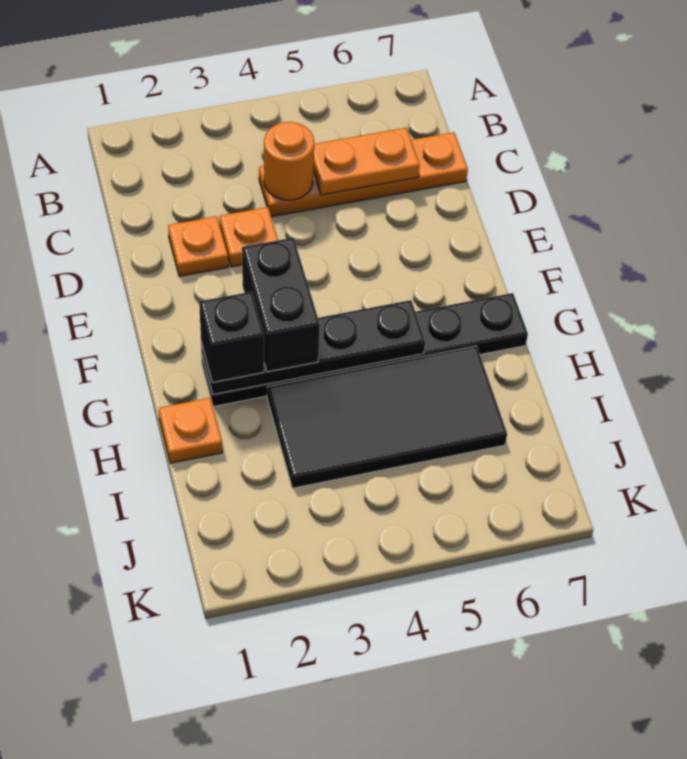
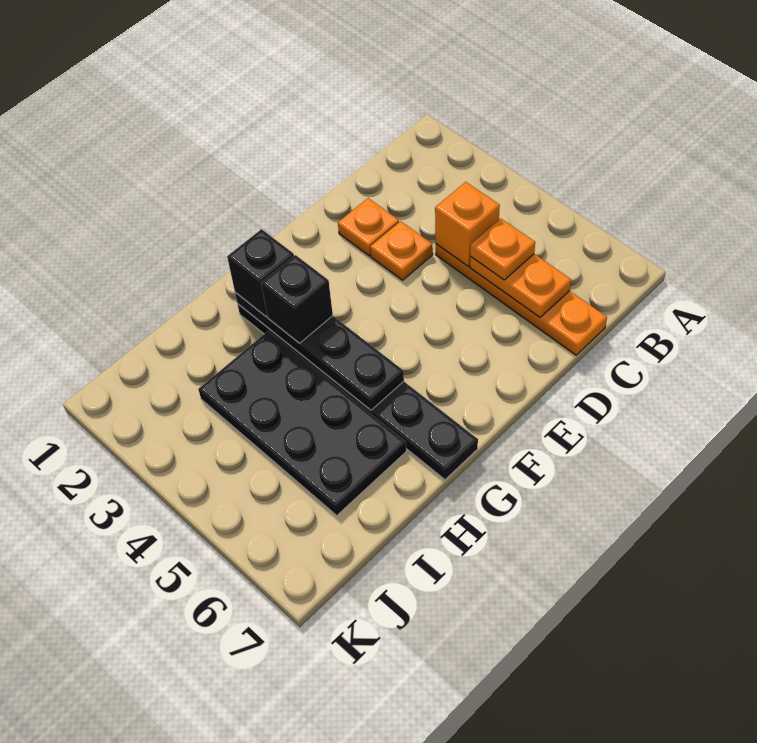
orange 1x1 round brick [264,122,314,200] -> orange 1x1 brick [435,182,500,266]
black 1x2 brick [242,238,320,372] -> black 1x1 brick [261,255,333,343]
orange 1x1 plate [159,398,222,463] -> orange 1x1 plate moved to [470,219,535,280]
black 2x4 tile [267,346,507,488] -> black 2x4 plate [198,331,406,515]

